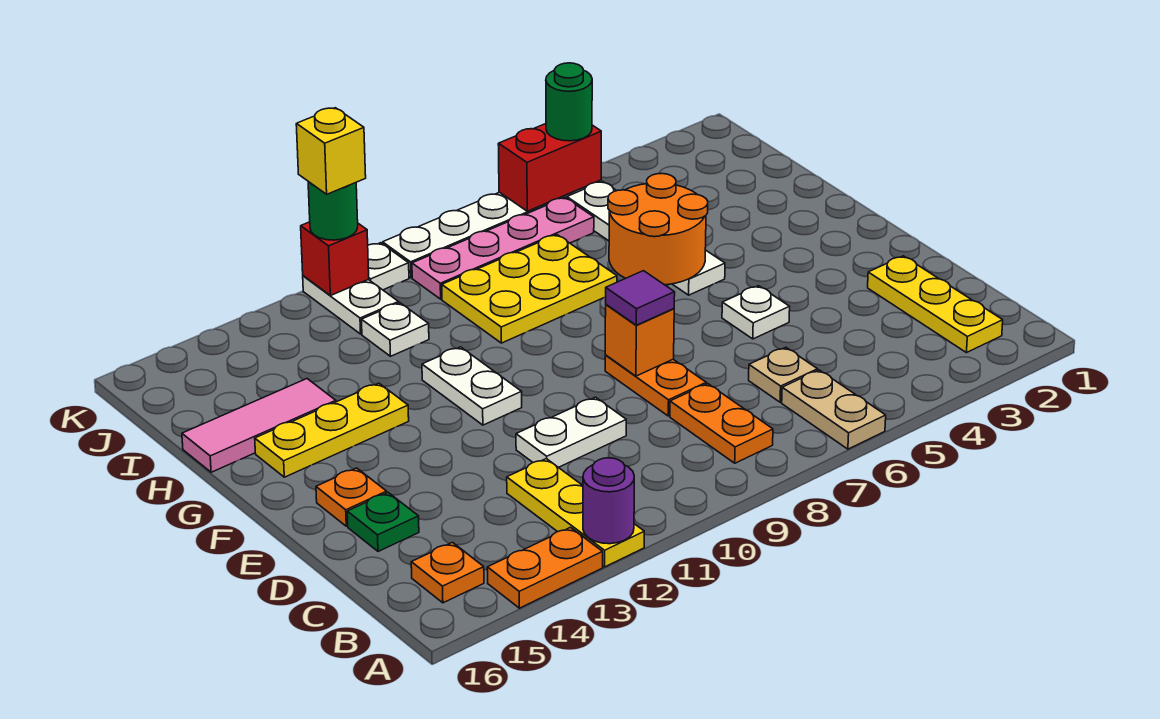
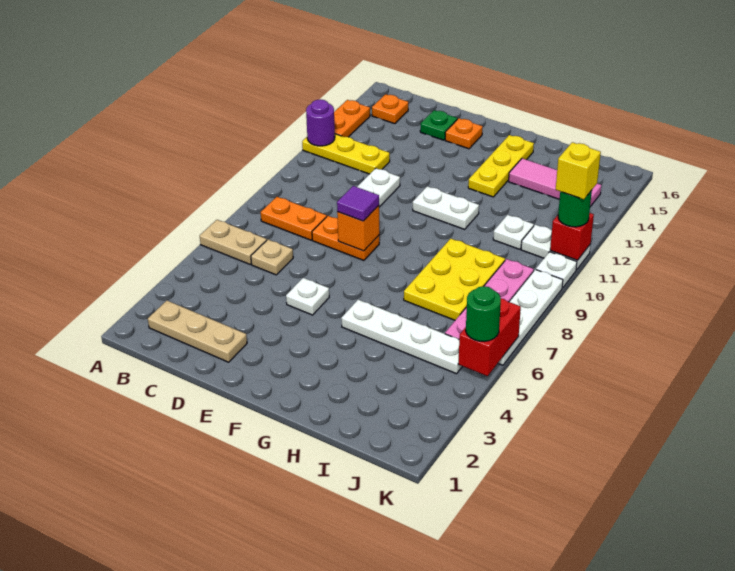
yellow 1x3 plate [868,256,1003,353] -> tan 1x3 plate [148,301,247,362]
orange 2x2 round brick [608,174,708,285] -> none
pink 1x3 tile [182,379,336,472] -> pink 1x3 tile turned to [509,158,601,207]

